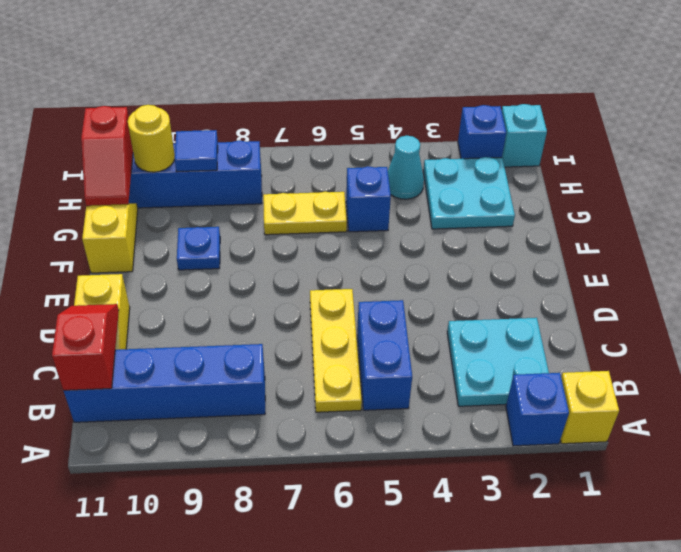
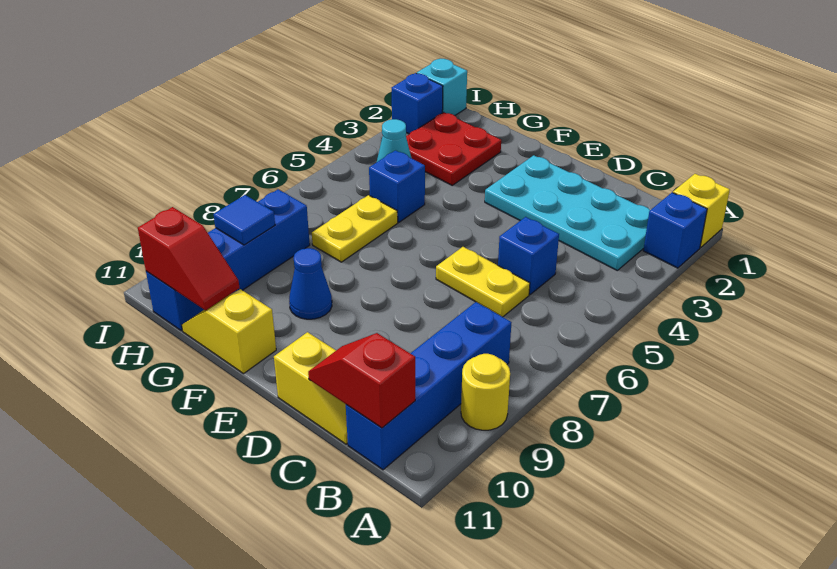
cyan 2x2 plate [447,318,549,406] -> cyan 2x4 plate [485,155,650,270]
blue 1x2 brick [357,300,412,410] -> blue 1x1 brick [498,217,559,294]
yellow 1x3 plate [310,289,362,412] -> yellow 1x2 plate [436,247,530,317]
blue 1x1 plate [177,227,220,270] -> blue 1x1 cone [289,248,332,319]
cyan 2x2 plate [423,157,515,229] -> red 2x2 plate [406,112,501,185]
yellow 1x1 round brick [128,105,175,172] -> yellow 1x1 round brick moved to [461,354,510,430]

